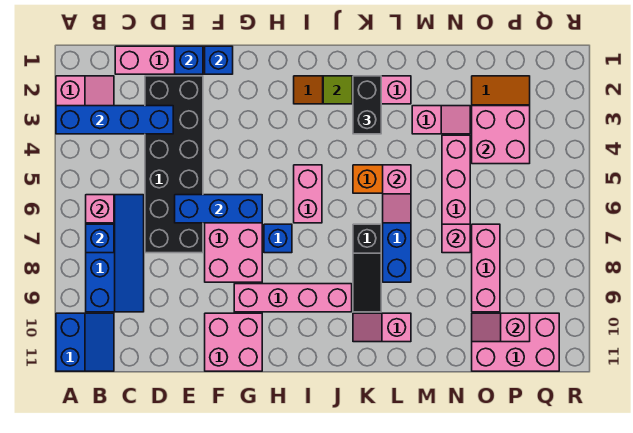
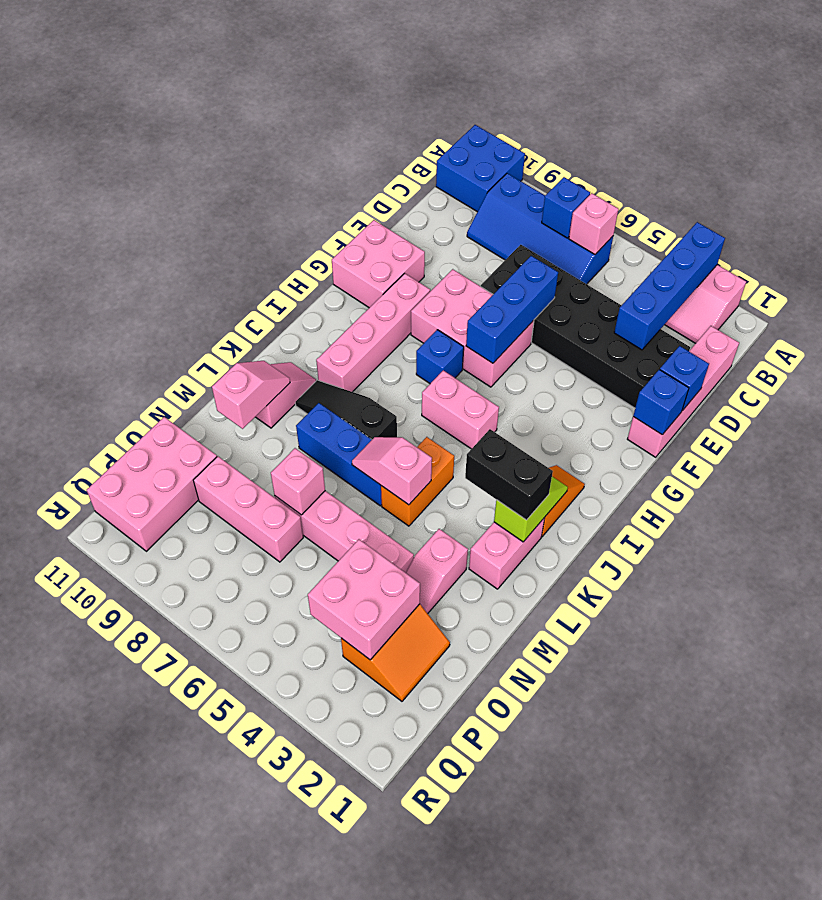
blue 2x2 slope [56,313,114,371] -> blue 2x2 brick [436,125,525,212]
pink 1x2 slope [472,313,530,342] -> pink 1x2 slope moved to [212,361,290,429]

